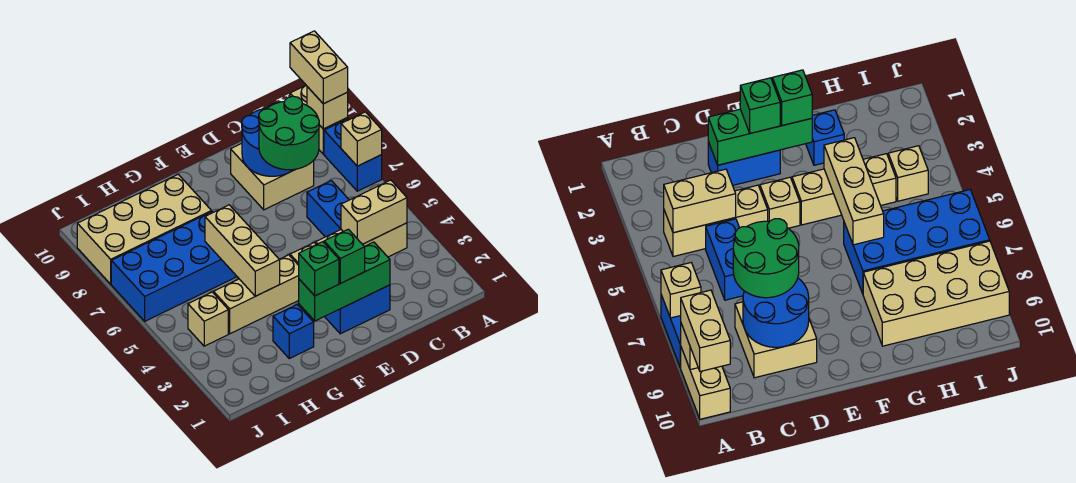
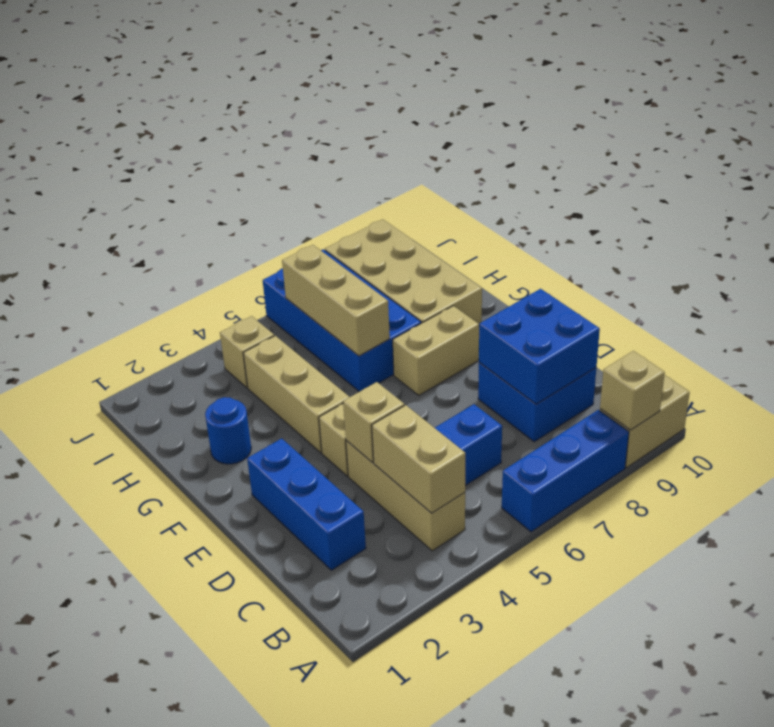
blue 1x2 brick [324,119,382,191] -> blue 1x3 brick [502,410,629,532]
tan 1x1 brick [341,112,382,166] -> tan 1x1 brick moved to [343,382,404,463]
tan 1x2 brick [290,31,348,104] -> tan 1x2 brick moved to [393,306,479,395]
green 2x2 round brick [259,96,319,170] -> none
tan 2x2 brick [231,143,314,210] -> blue 2x2 brick [478,363,596,442]
blue 2x2 round brick [242,103,293,176] -> blue 2x2 brick [479,289,600,404]
blue 1x2 brick [325,285,390,334] -> blue 1x3 brick [247,438,366,570]
green 1x3 brick [299,242,390,321] -> none
green 1x1 brick [324,229,365,283] -> none
green 1x1 brick [299,242,339,296] -> none
blue 1x1 brick [273,305,314,358] -> blue 1x1 round brick [205,397,251,464]
tan 1x3 brick [205,205,280,296] -> tan 1x3 brick turned to [282,245,390,356]

